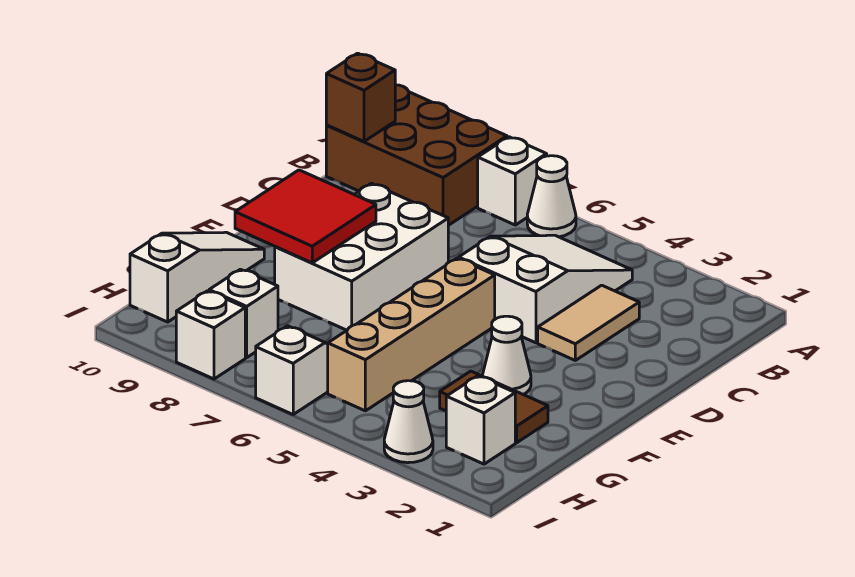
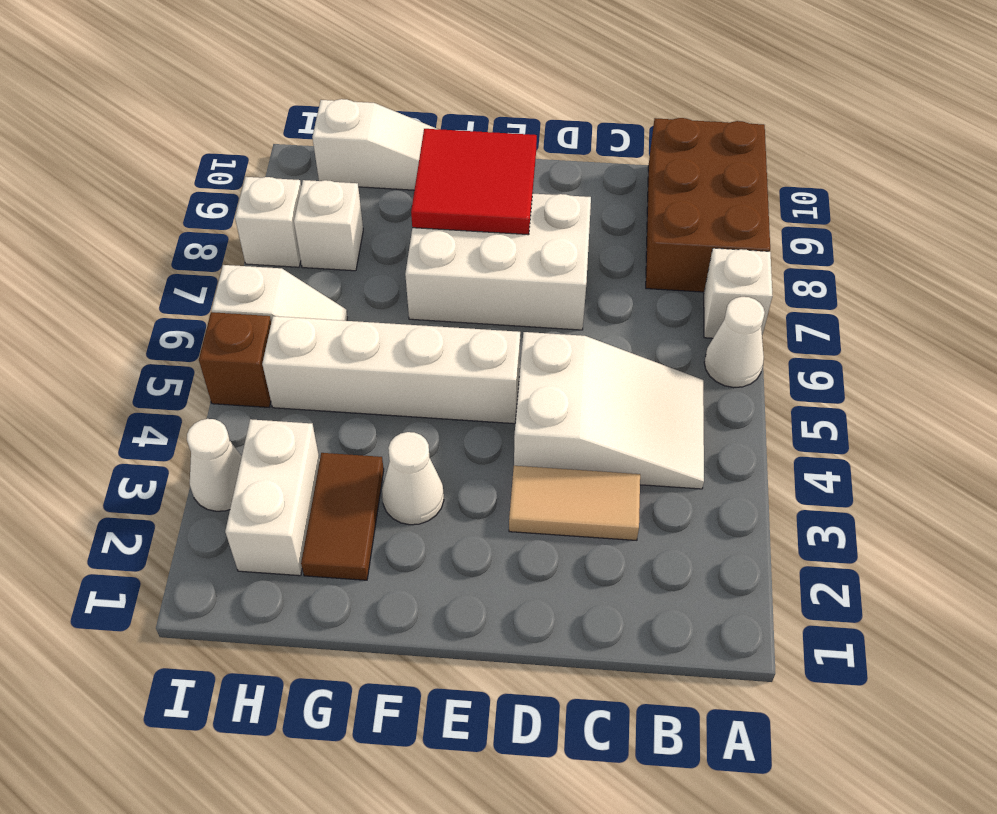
brown 1x1 brick [326,53,395,141] -> brown 1x1 brick moved to [199,312,271,407]
tan 1x4 brick [328,258,495,411] -> white 1x4 brick [262,316,520,424]
white 1x1 brick [446,376,515,464] -> white 1x2 brick [225,419,320,576]

